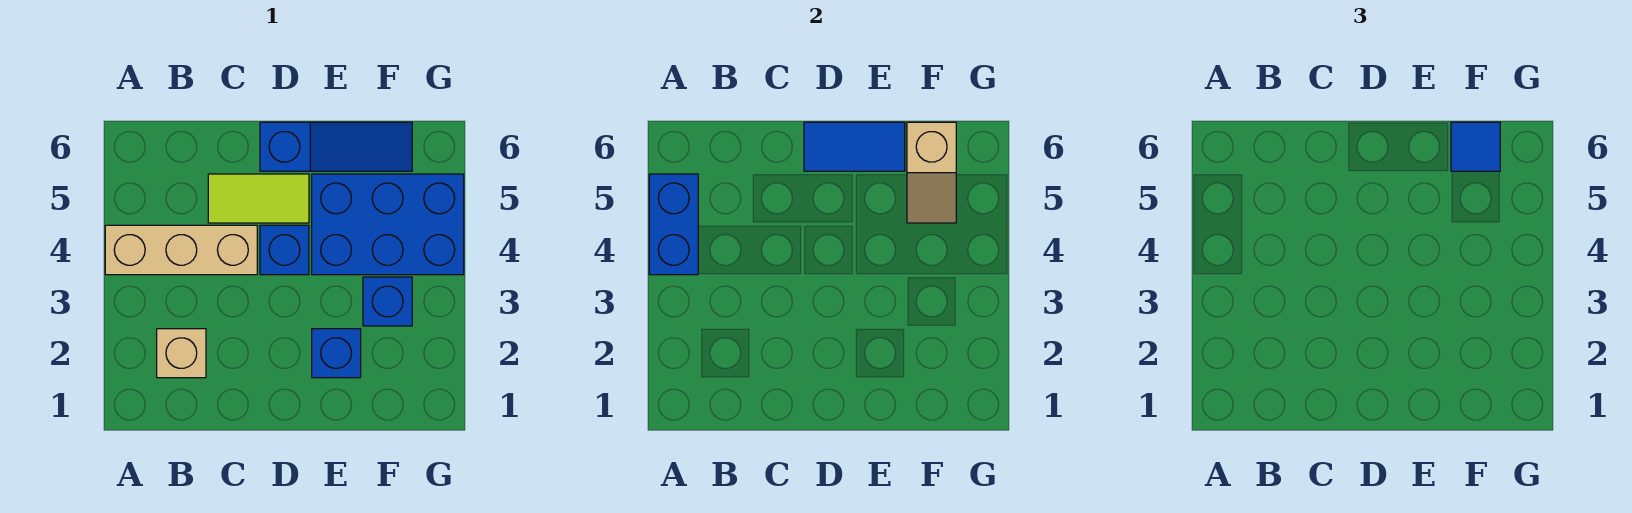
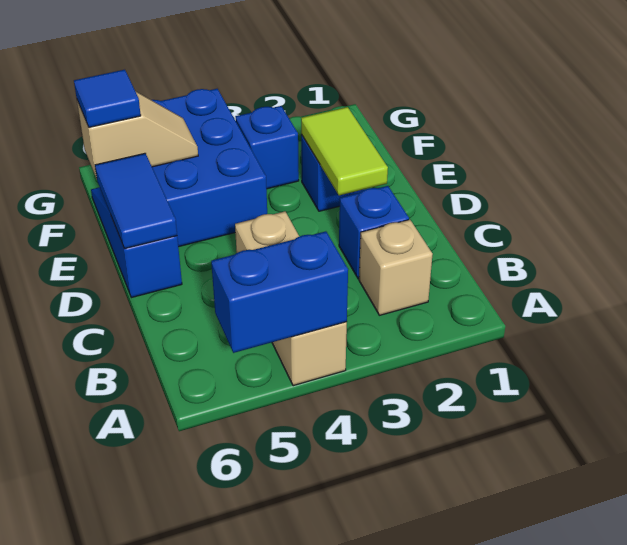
lime 1x2 tile [208,174,309,223] -> lime 1x2 tile moved to [301,107,388,195]
blue 1x1 brick [260,225,309,275] -> blue 1x1 brick moved to [339,186,409,279]

